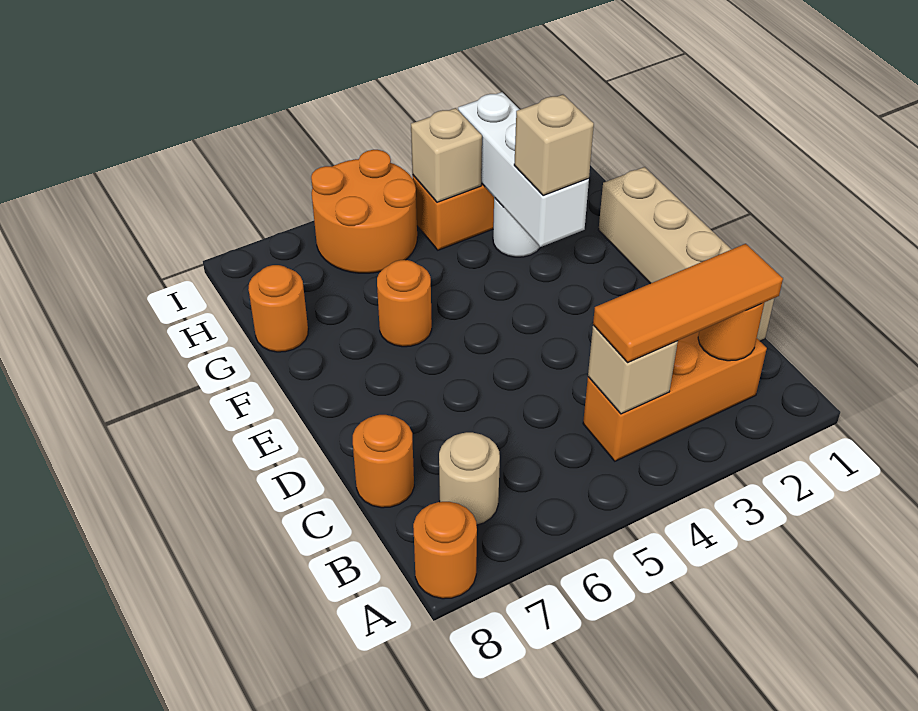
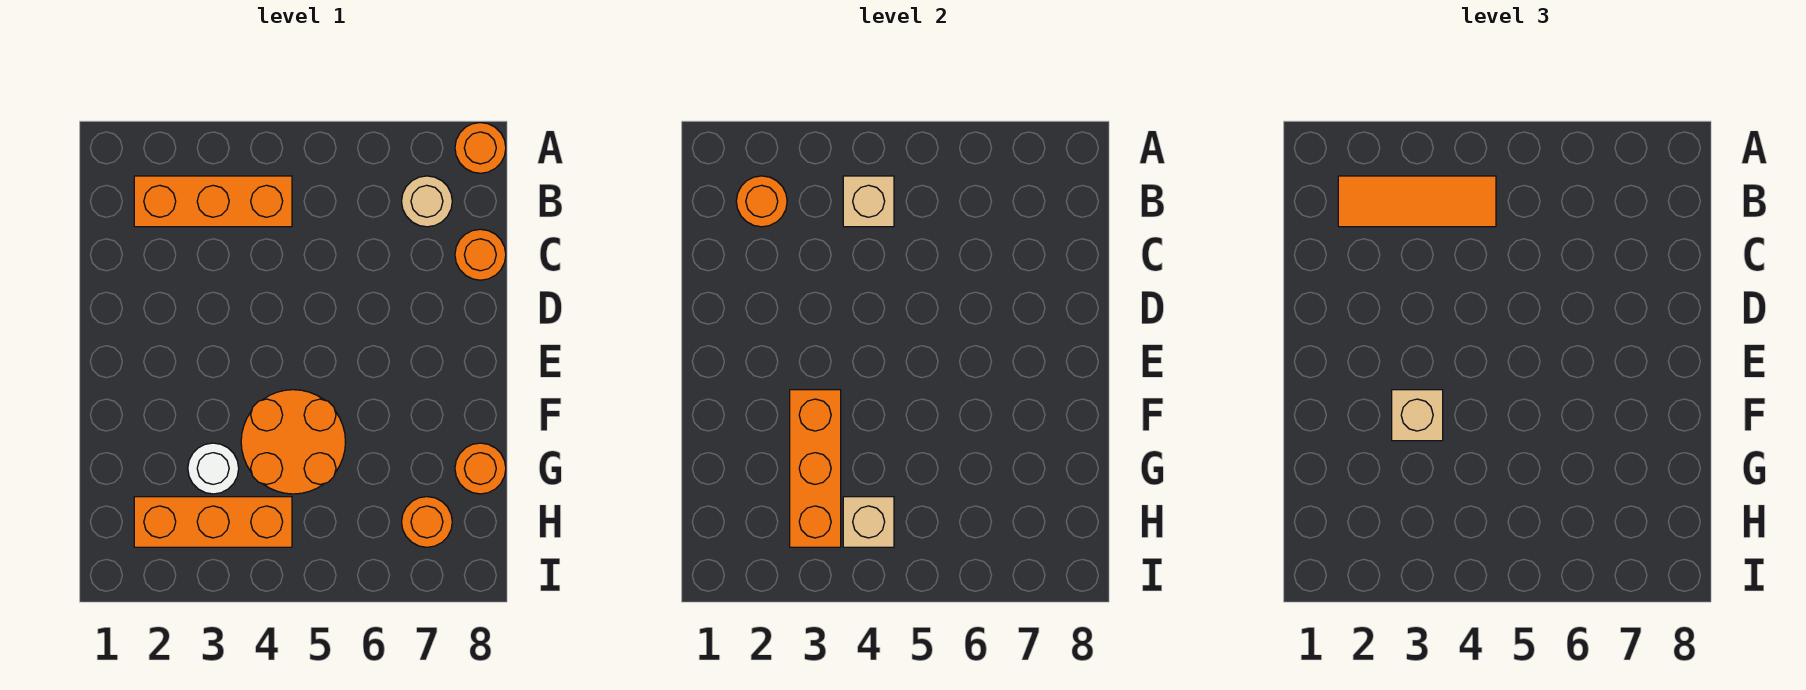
tan 1x4 brick [599,167,774,341] -> none
white 1x3 brick [458,92,589,247] -> orange 1x3 brick [790,390,841,547]
orange 1x1 round brick [377,260,432,347] -> orange 1x1 round brick moved to [402,497,452,547]
orange 2x2 round brick [311,150,417,273] -> orange 2x2 round brick moved to [241,390,345,494]

